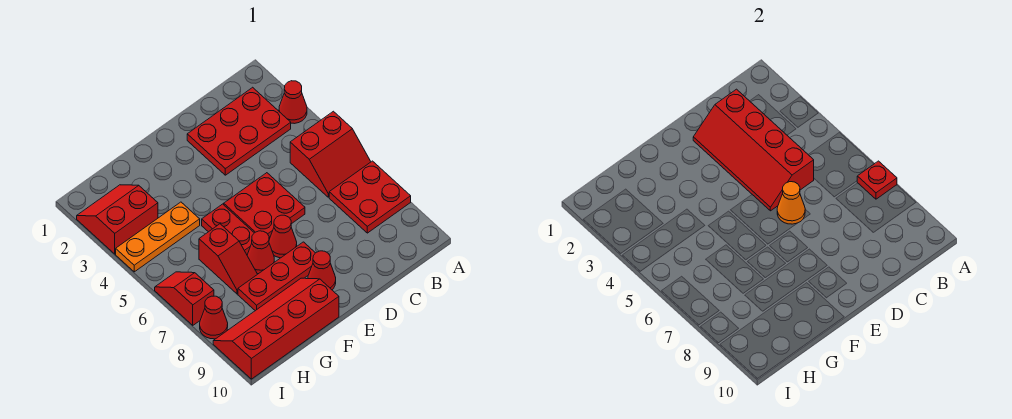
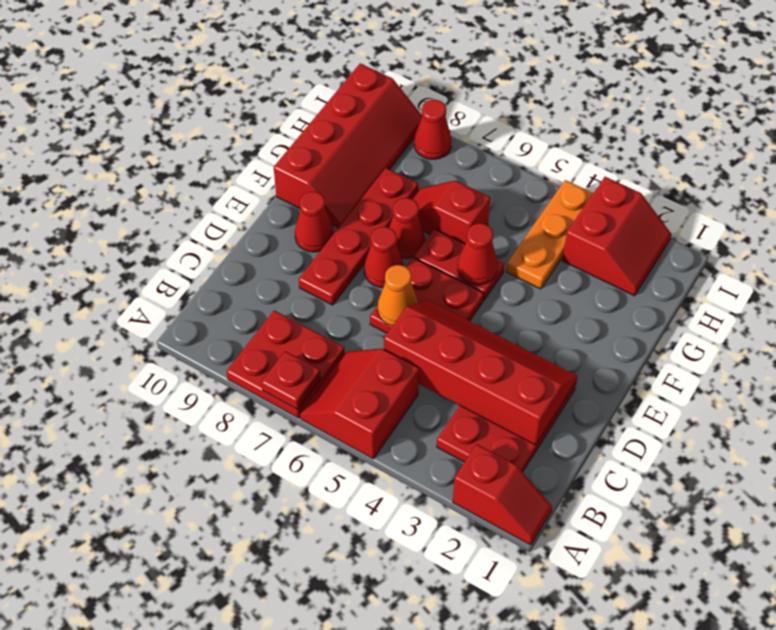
red 1x1 cone [279,81,307,124] -> red 1x1 cone moved to [458,223,498,285]
red 1x3 plate [238,242,315,311] -> red 1x4 plate [299,168,418,305]
red 1x2 slope [155,272,214,325] -> red 1x2 slope moved to [453,444,552,545]

